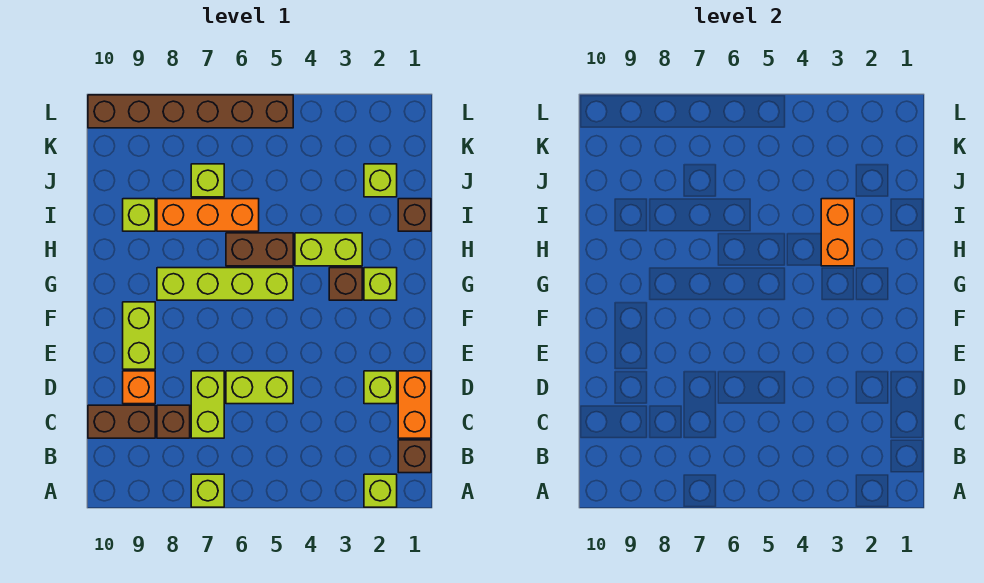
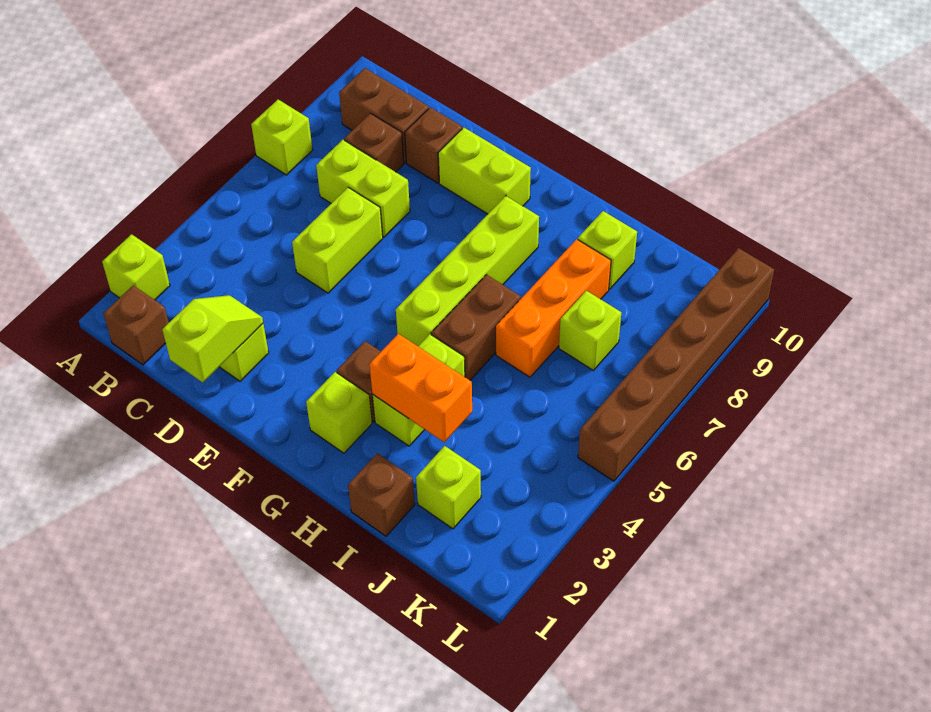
orange 1x2 brick [398,371,431,438] -> none
brown 1x2 brick [88,405,155,438] -> brown 1x2 brick turned to [339,68,429,163]
none -> lime 1x2 slope [162,295,263,382]
orange 1x1 brick [123,371,155,404] -> brown 1x1 brick [405,107,462,183]

